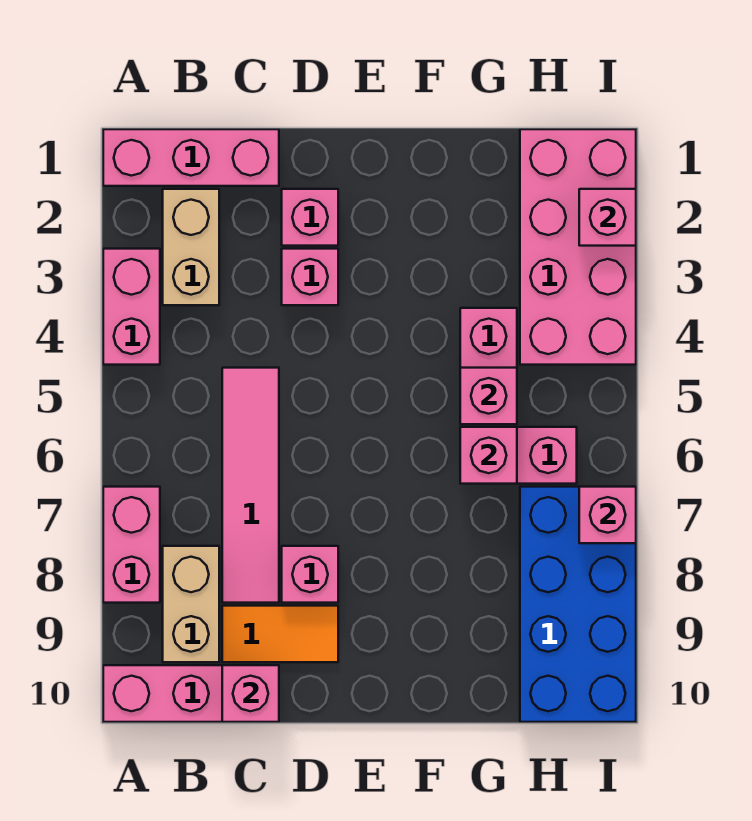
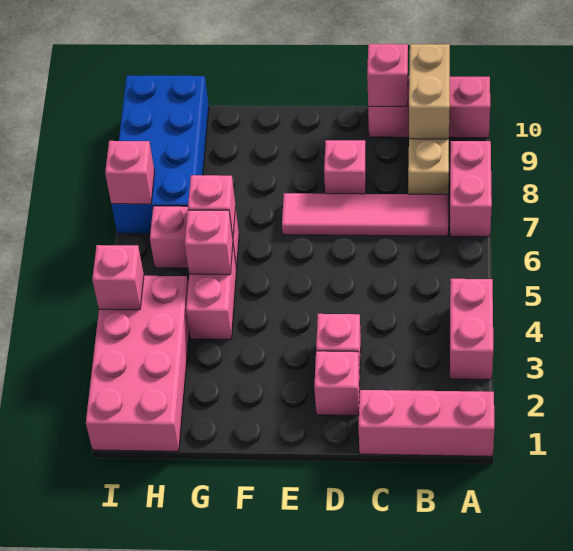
tan 1x2 brick [163,189,219,305] -> tan 1x2 brick moved to [409,44,450,139]
pink 1x4 tile [222,368,279,603] -> pink 1x4 tile turned to [282,193,448,236]
orange 1x2 tile [222,606,338,662] -> none
pink 1x1 brick [579,189,636,246] -> pink 1x1 brick moved to [92,245,144,310]

